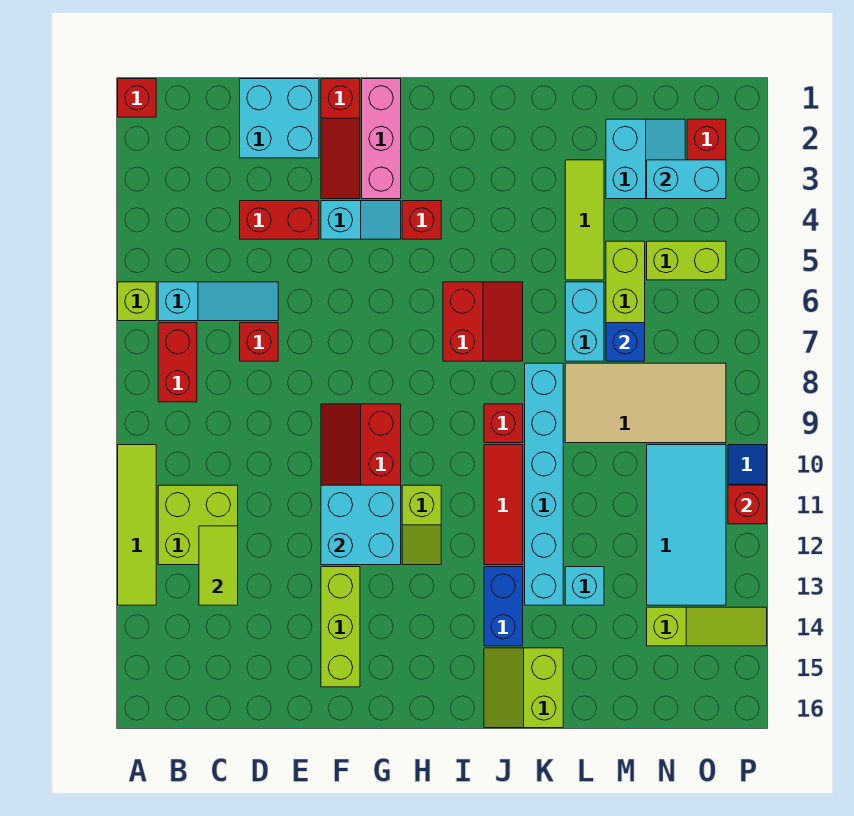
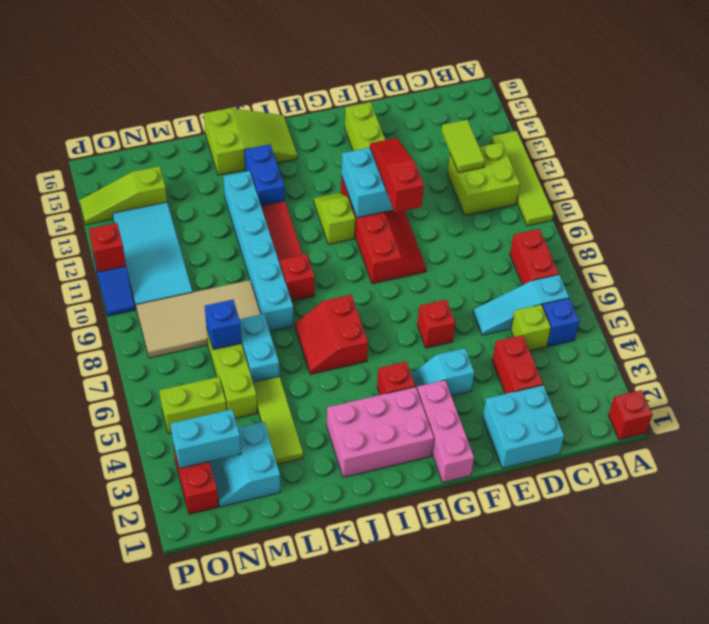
lime 1x1 brick [118,282,156,321] -> lime 1x1 brick moved to [511,305,551,351]
none -> blue 1x1 brick [542,298,579,347]
red 1x2 brick [240,201,319,239] -> red 1x2 brick turned to [492,335,543,394]
red 1x1 brick [240,323,278,361] -> red 1x1 brick moved to [417,300,455,348]
red 1x3 slope [321,79,360,199] -> red 1x3 slope moved to [370,138,424,213]
none -> pink 2x3 brick [327,387,434,477]
lime 2x2 slope [484,648,563,728] -> lime 2x3 slope [204,108,297,175]
cyan 1x1 brick [565,567,604,605] -> none

